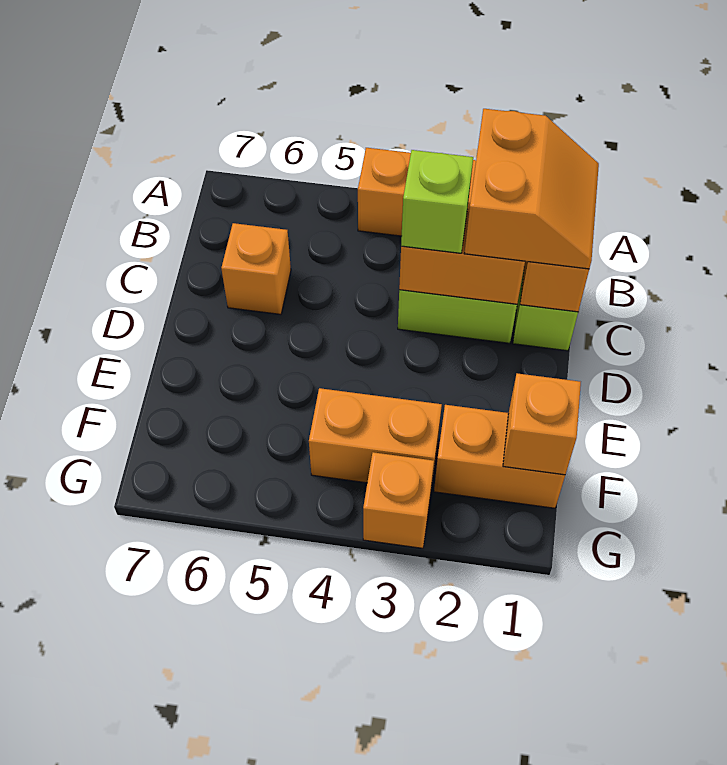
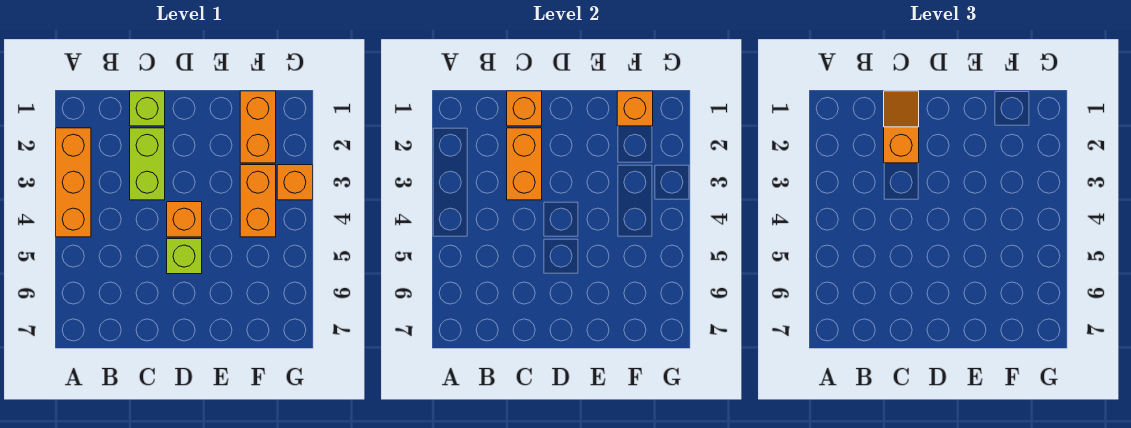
orange 2x2 slope [464,109,599,269] -> orange 1x2 slope [884,91,919,163]
lime 1x1 brick [401,150,473,253] -> lime 1x1 brick moved to [167,239,202,274]
orange 1x1 brick [221,223,291,314] -> orange 1x1 brick moved to [167,202,202,237]

